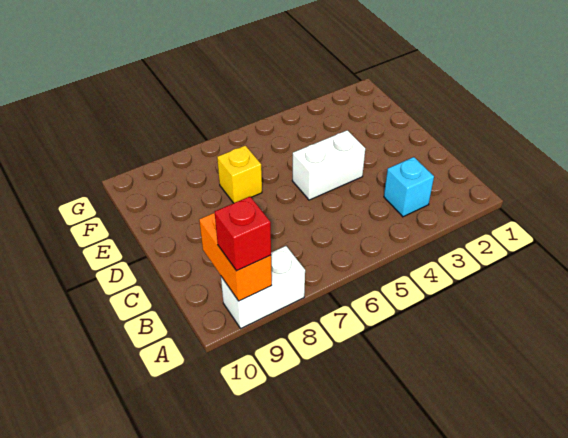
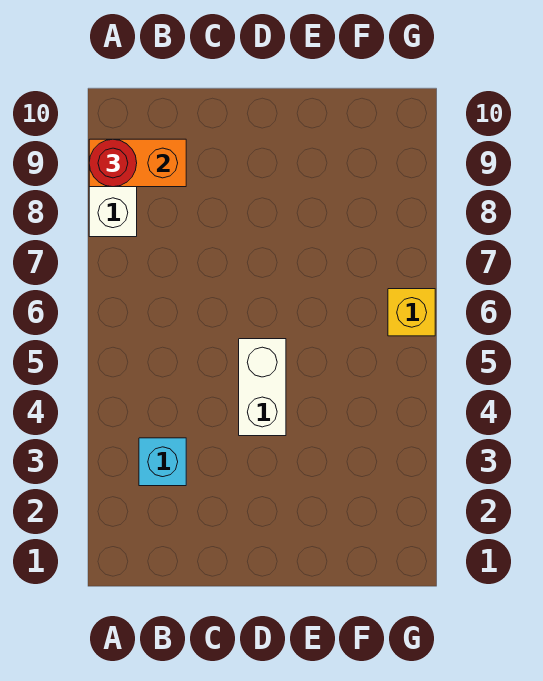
red 1x1 brick [215,197,271,271] -> red 1x1 round brick [89,139,137,187]
yellow 1x1 brick [217,146,262,203] -> yellow 1x1 brick moved to [388,289,435,336]

